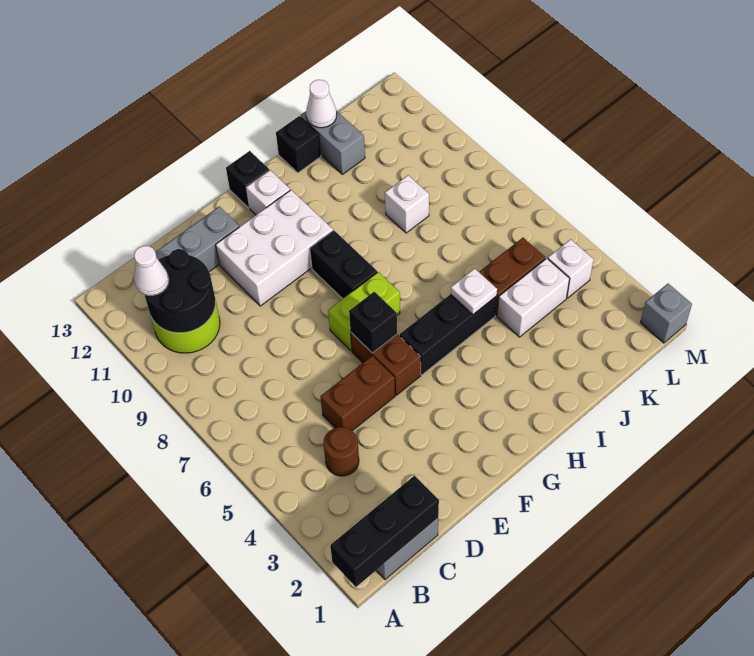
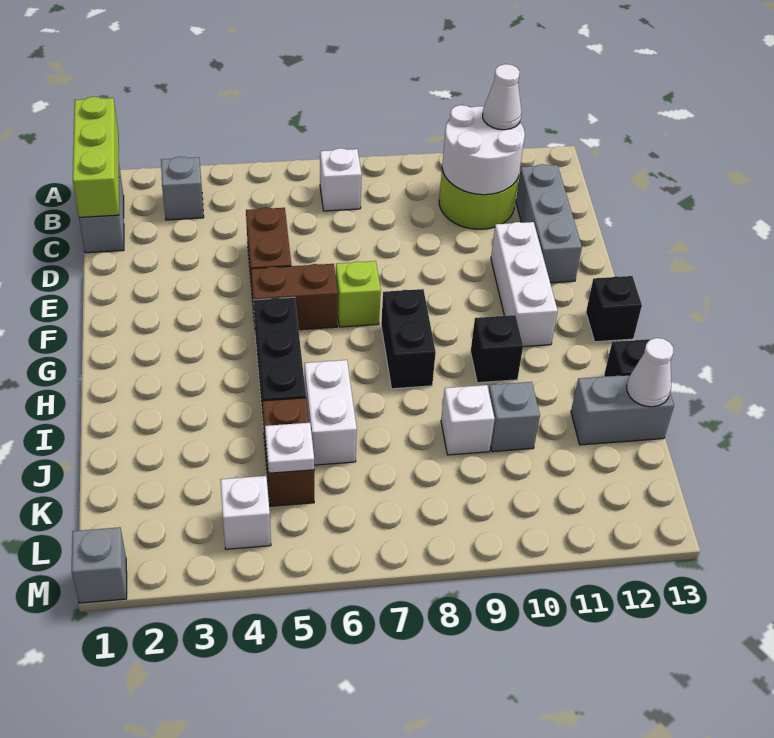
black 1x3 brick [330,476,439,587] -> lime 1x3 brick [73,97,119,217]
none -> grey 1x1 brick [161,157,204,220]
black 2x2 round brick [144,249,215,333] -> white 2x2 round brick [442,105,525,195]
brown 1x1 round brick [324,427,359,476] -> none
white 2x3 brick [216,190,333,306] -> white 1x3 brick [491,222,558,347]
black 1x1 brick [349,292,397,353] -> black 1x1 brick moved to [471,315,523,383]
lime 1x2 brick [328,272,400,351] -> lime 1x1 brick [336,261,381,327]
black 1x2 brick [310,230,377,299] -> black 1x2 brick turned to [381,289,436,389]
white 1x1 brick [246,170,290,215] -> white 1x1 brick moved to [320,148,362,211]
white 1x1 plate [450,268,497,314] -> white 1x1 plate moved to [265,423,314,473]
white 1x2 brick [497,258,569,337] -> white 1x2 brick moved to [304,360,357,465]
none -> grey 1x1 brick [489,382,540,452]

